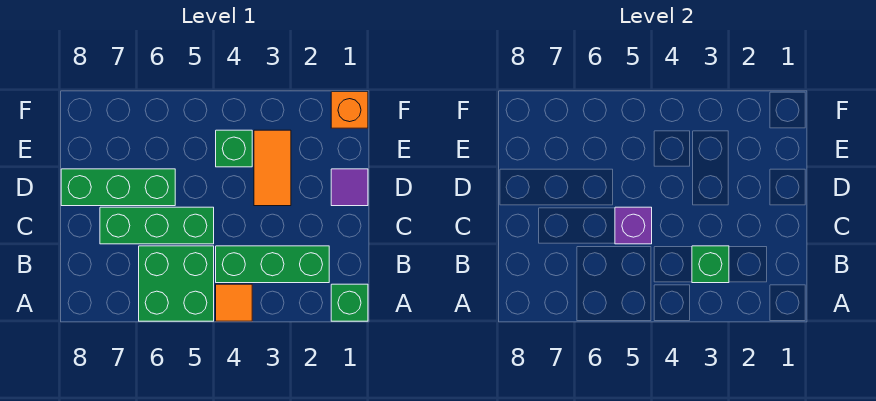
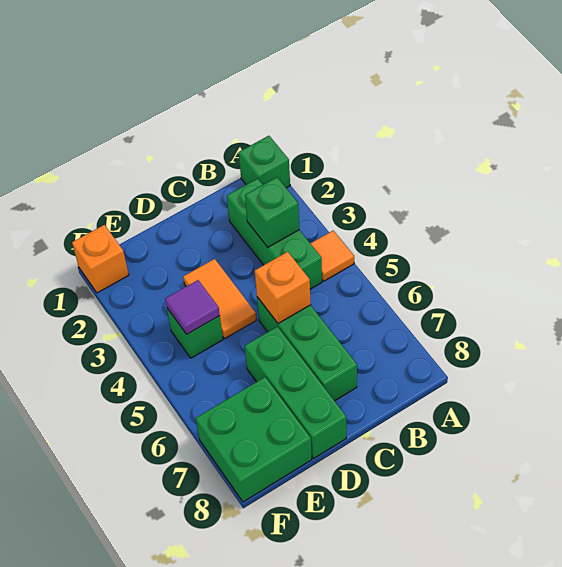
green 2x2 brick [139,246,214,321] -> green 2x2 brick moved to [196,377,312,502]
purple 1x1 brick [615,207,652,244] -> orange 1x1 brick [255,252,311,324]
purple 1x1 tile [331,169,368,206] -> purple 1x1 tile moved to [165,280,220,334]
orange 1x2 tile [254,130,291,206] -> orange 1x2 tile turned to [183,259,256,338]

